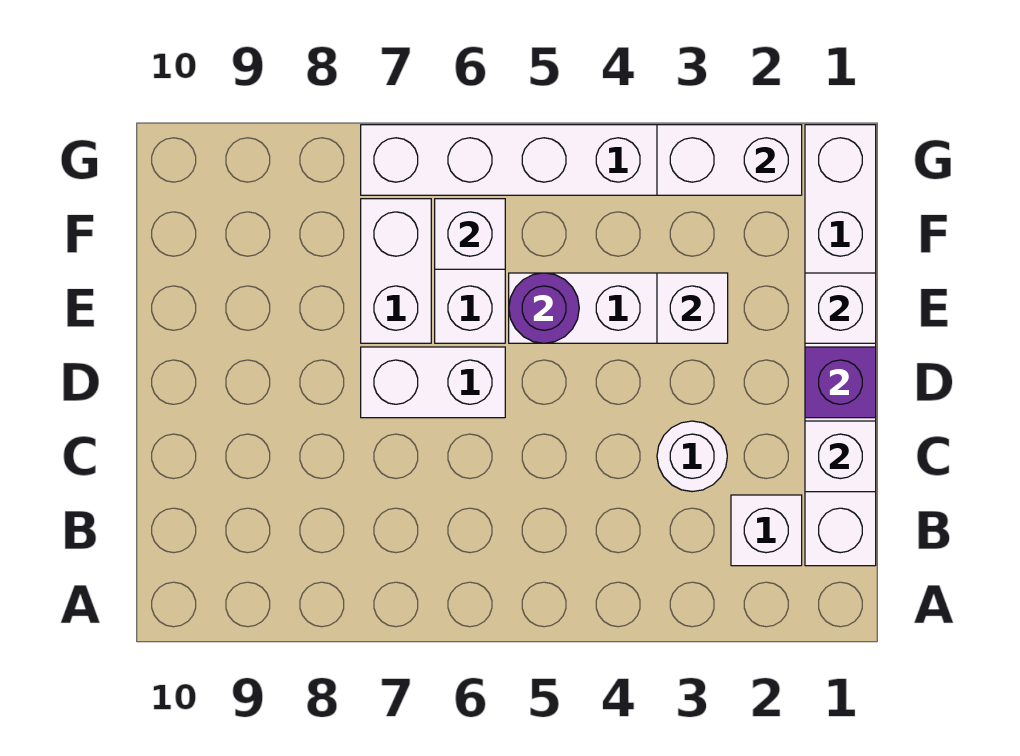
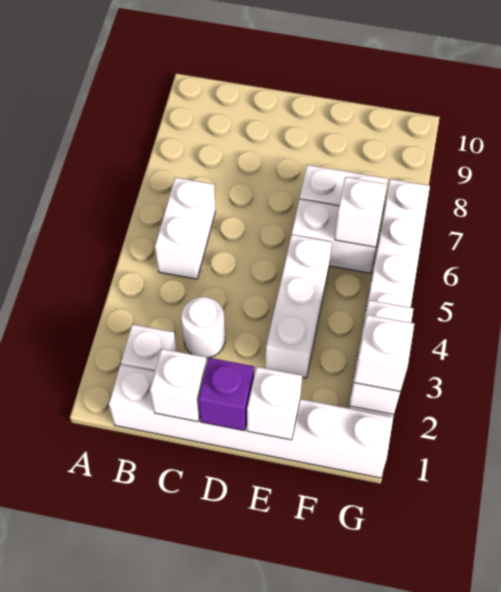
white 1x2 brick [361,347,505,418] -> white 1x2 brick moved to [155,177,215,279]
white 1x1 brick [657,273,728,343] -> white 1x1 brick moved to [354,315,414,391]
purple 1x1 round brick [509,273,579,343] -> none

